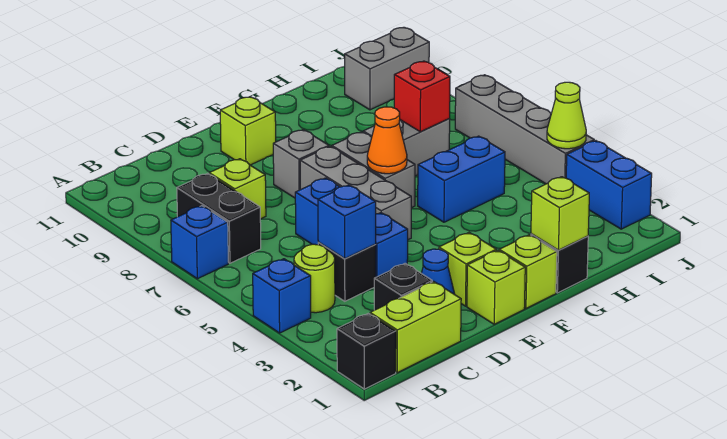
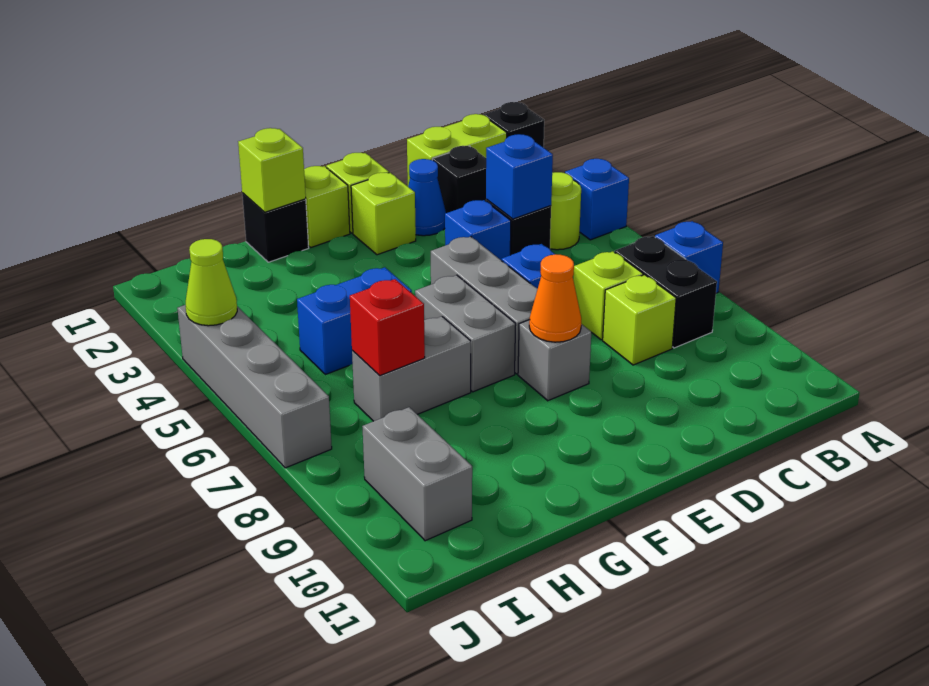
lime 1x1 brick [220,97,276,165] -> lime 1x1 brick moved to [573,251,643,340]
orange 1x1 cone [367,107,407,174] -> orange 1x1 cone moved to [529,254,581,342]
grey 1x2 brick [344,27,429,110] -> grey 1x2 brick turned to [362,407,472,541]
blue 1x2 brick [566,141,652,229] -> none

